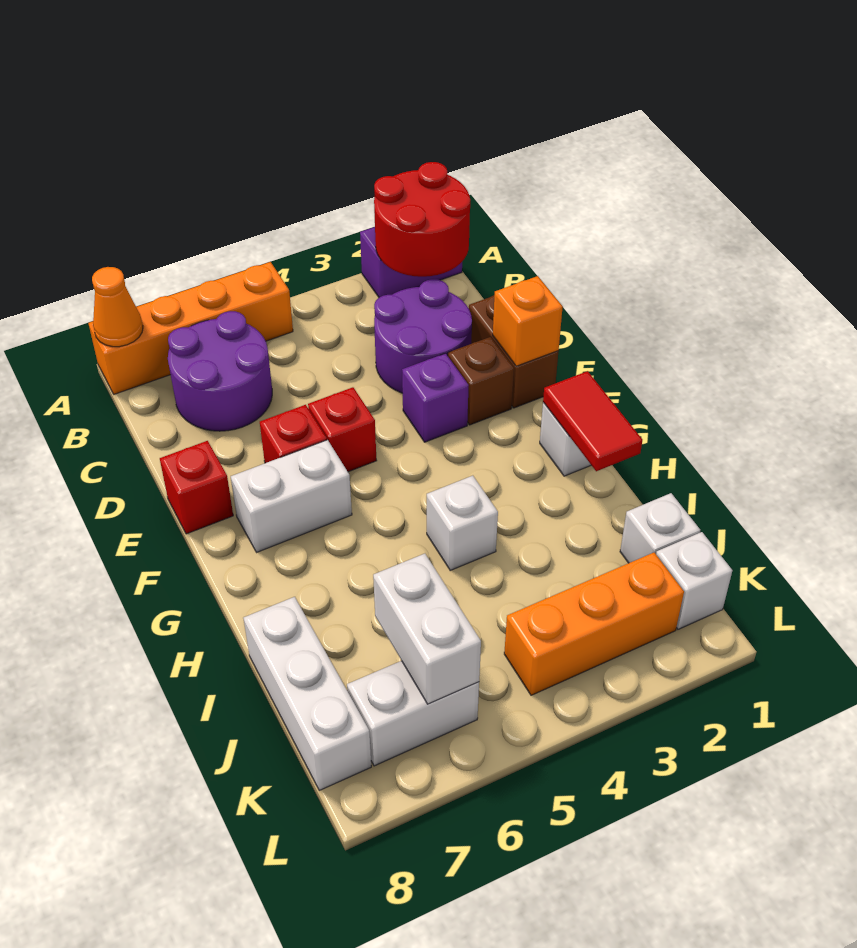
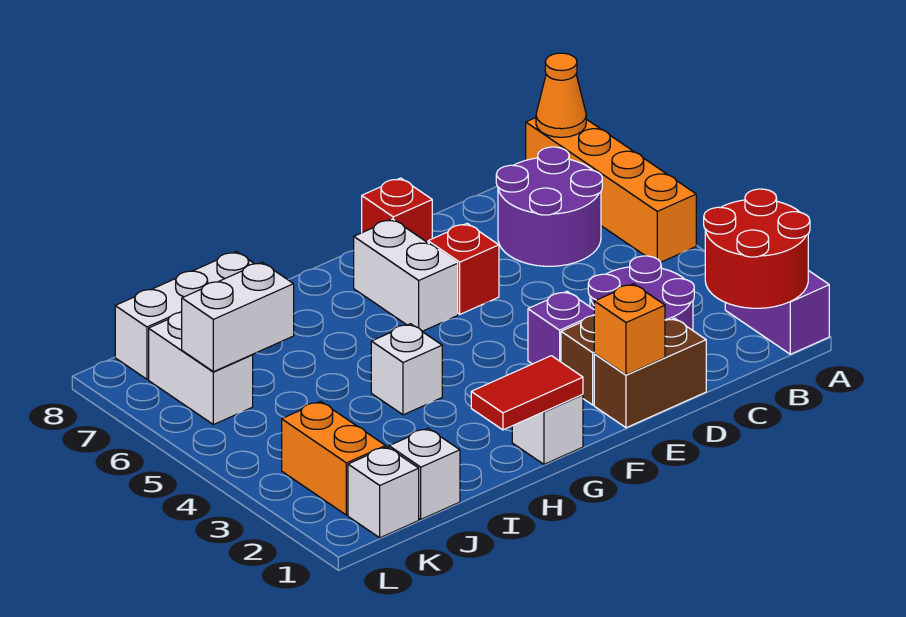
red 1x1 brick [308,387,377,472] -> none
orange 1x3 brick [504,553,684,695] -> orange 1x2 brick [282,401,386,515]

